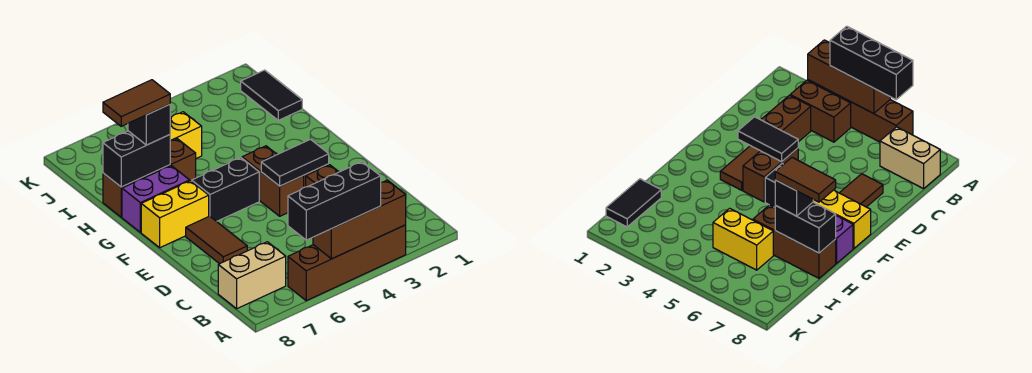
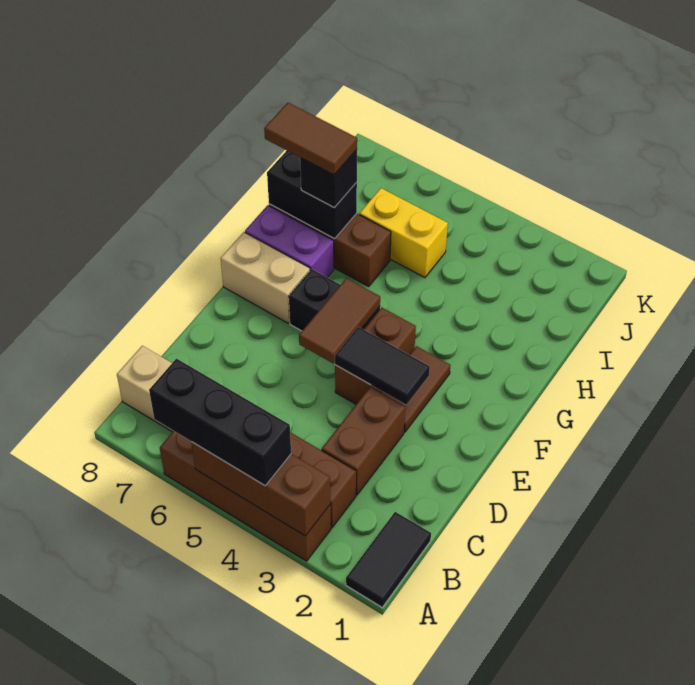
brown 1x2 tile [186,216,247,264] -> brown 1x2 tile moved to [299,278,380,363]
yellow 1x2 brick [141,181,209,248] -> tan 1x2 brick [220,232,310,323]
black 1x2 tile [241,70,302,120] -> black 1x2 tile moved to [346,512,431,607]

